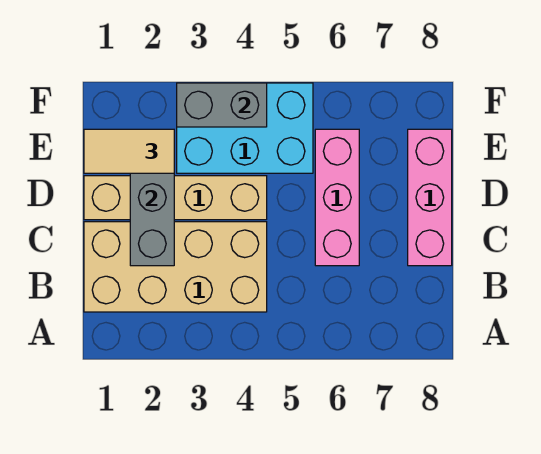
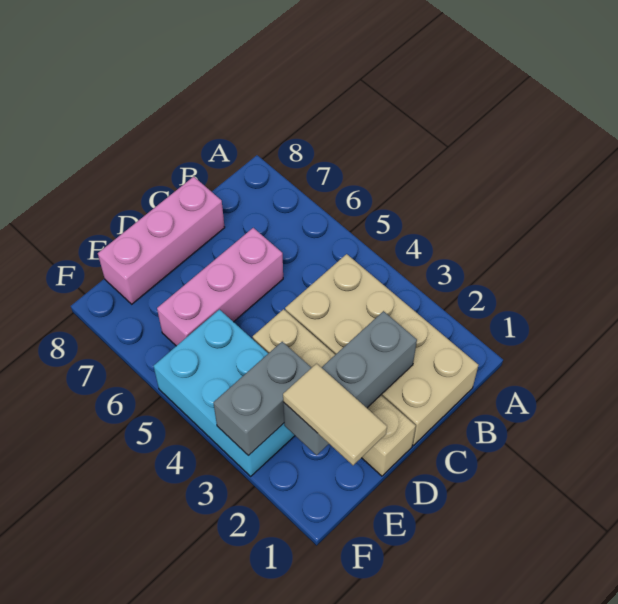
grey 1x2 brick [177,83,267,127] -> grey 1x2 brick turned to [214,342,311,456]

